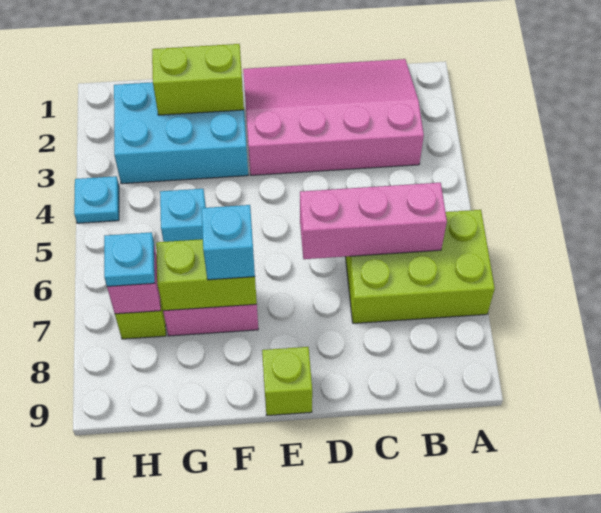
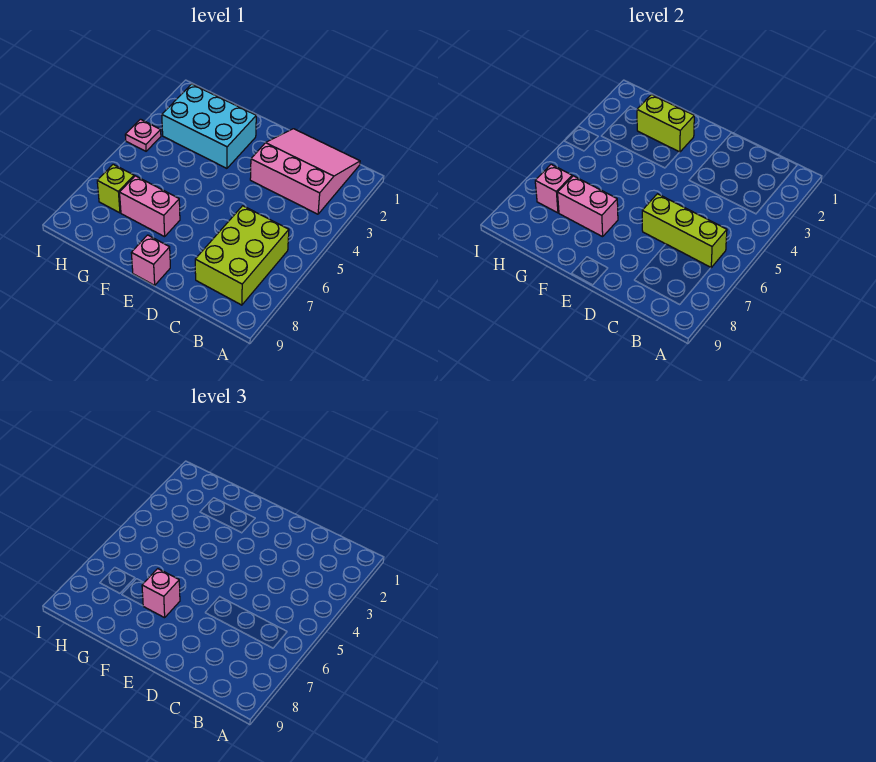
lime 2x3 brick [346,210,495,323] -> lime 2x3 brick turned to [195,206,289,305]
pink 3x4 slope [243,59,424,175] -> pink 3x3 slope [250,129,360,214]
pink 1x3 brick [300,183,447,259] -> lime 1x3 brick [642,194,727,268]
lime 1x1 brick [262,347,312,415] -> pink 1x1 brick [131,235,170,285]
lime 1x2 brick [156,239,257,311] -> pink 1x2 brick [558,176,618,237]
cyan 1x1 brick [202,205,255,280] -> pink 1x1 brick [142,569,180,618]
cyan 1x1 brick [160,189,206,242] -> none
cyan 1x1 plate [104,232,155,286] -> none
cyan 1x1 plate [74,176,119,223] -> pink 1x1 plate [125,119,161,151]

